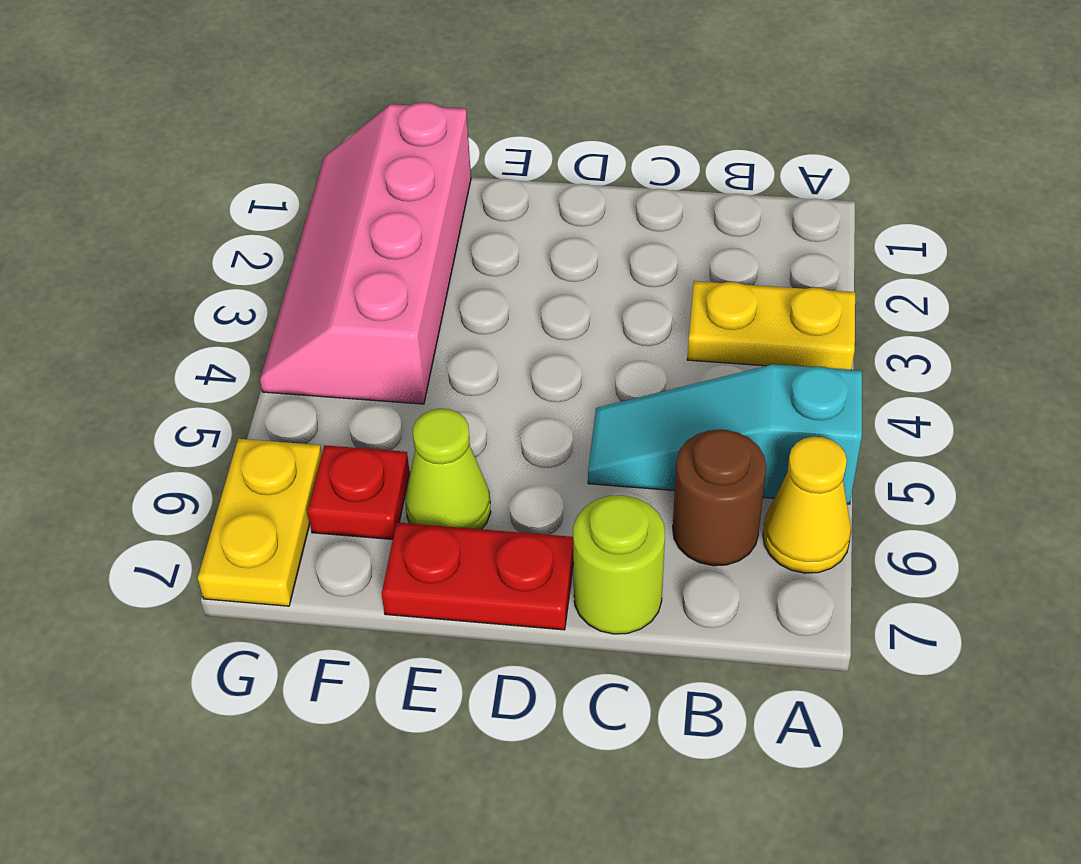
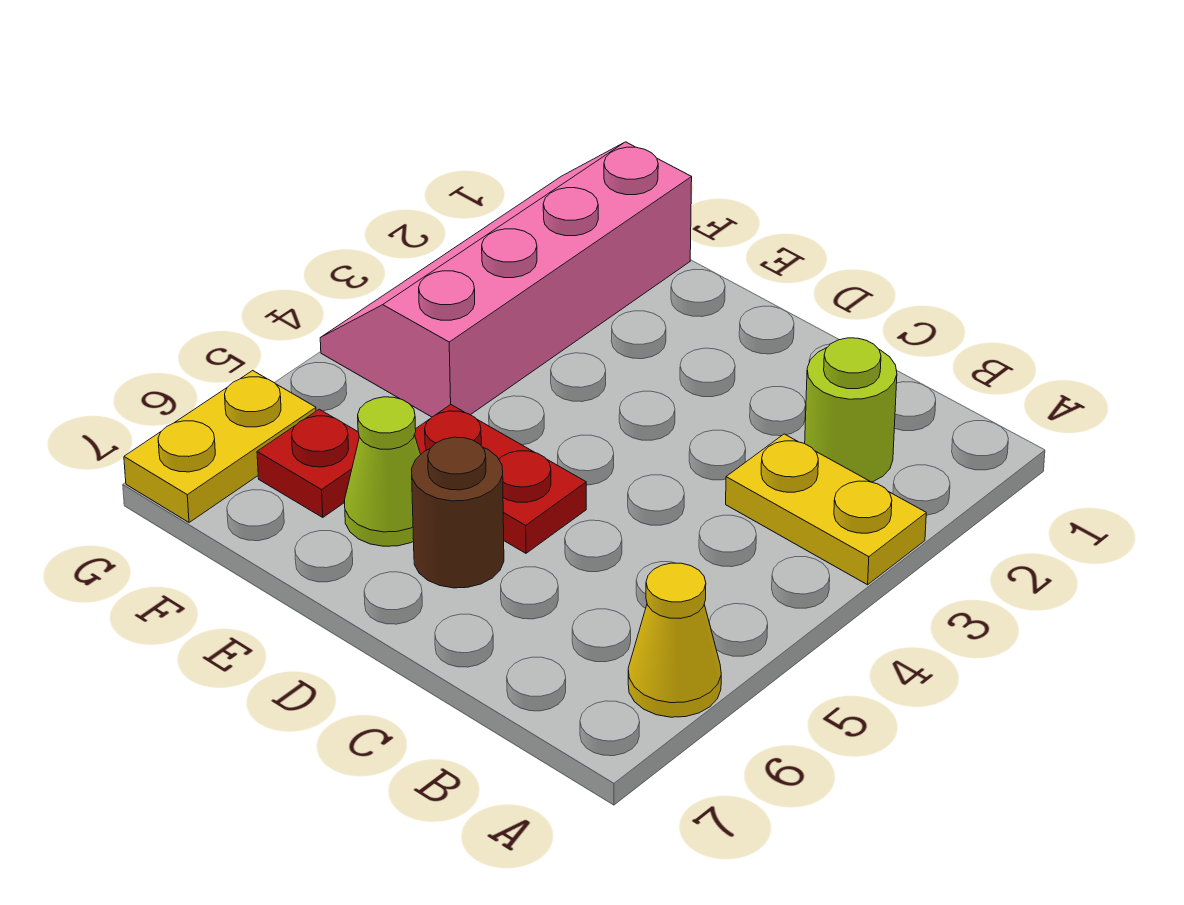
cyan 1x3 slope [588,364,862,504] -> none
brown 1x1 round brick [673,429,766,566] -> brown 1x1 round brick moved to [412,437,504,588]
lime 1x1 round brick [573,495,665,634] -> lime 1x1 round brick moved to [805,338,897,482]
red 1x2 plate [382,523,574,630] -> red 1x2 plate moved to [415,405,586,553]

